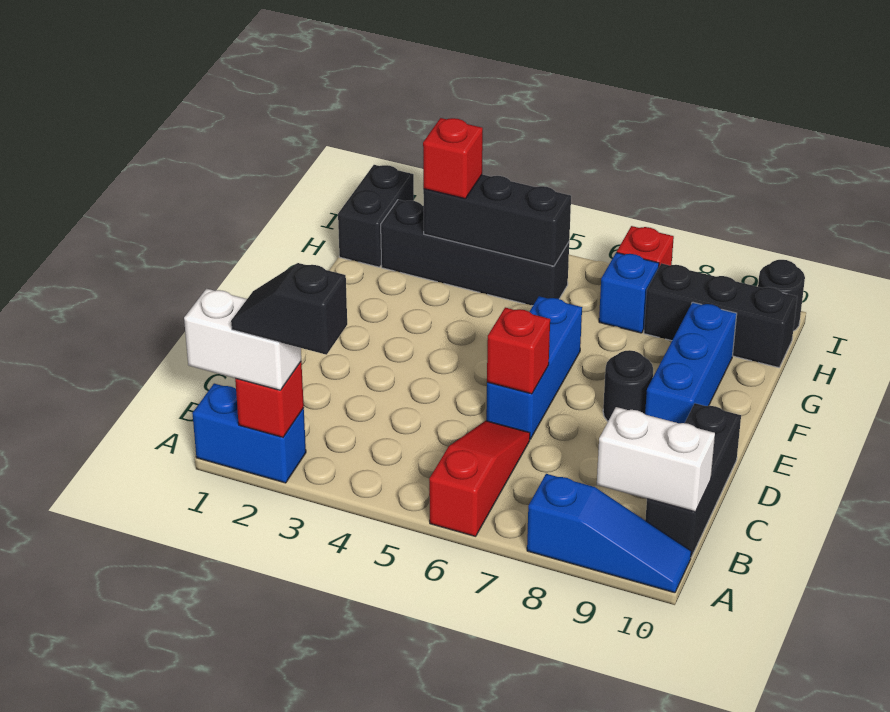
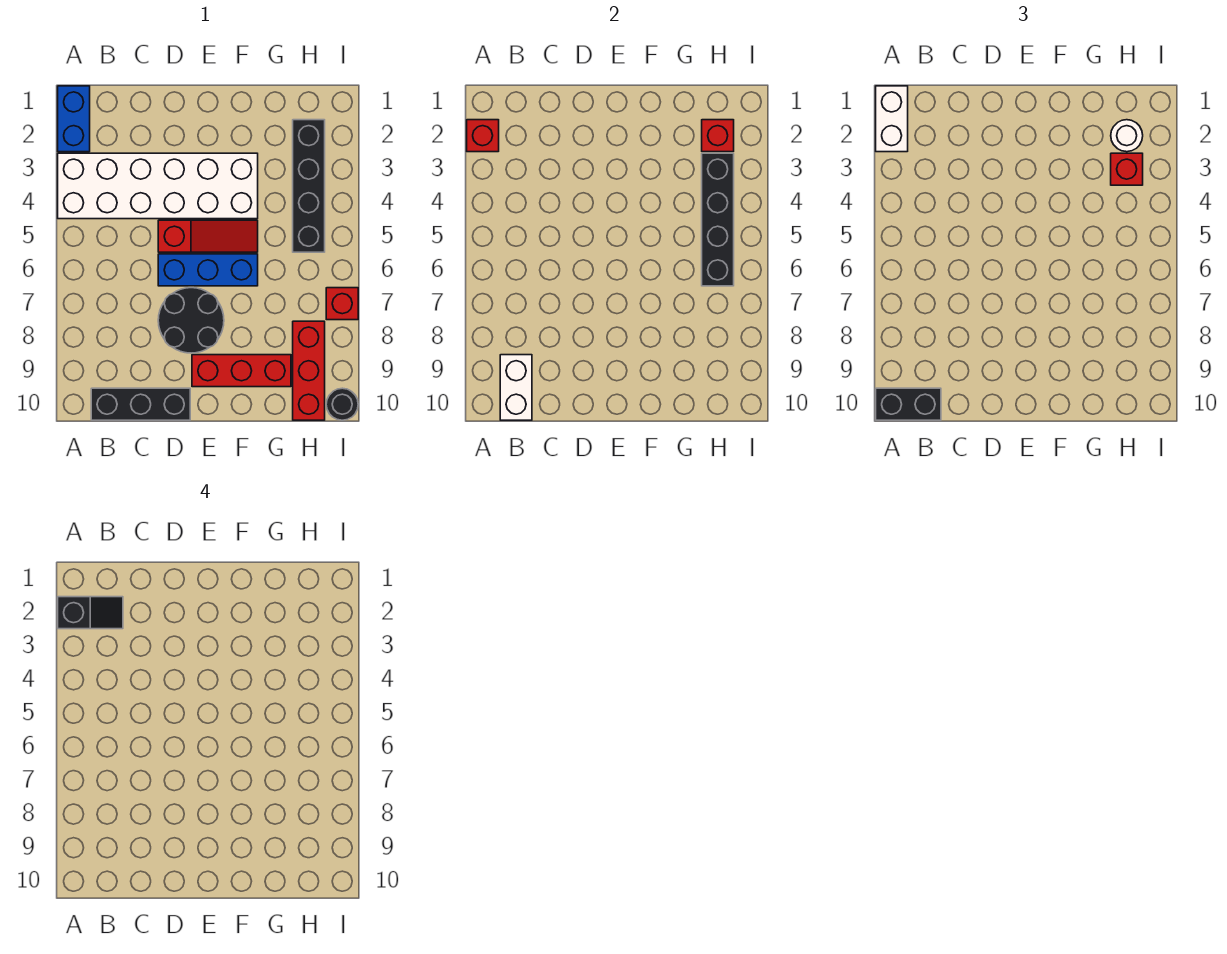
black 1x2 slope [231,263,347,355] -> black 1x2 slope turned to [58,597,123,629]
none -> white 2x6 brick [58,153,258,219]
red 1x3 slope [429,421,530,536] -> red 1x3 slope moved to [158,220,258,252]
blue 1x3 slope [527,474,691,593] -> none
red 1x1 brick [487,308,550,394] -> red 1x1 brick moved to [702,120,734,152]
black 1x1 round brick [603,350,653,421] -> black 2x2 round brick [158,288,224,353]
blue 1x3 brick [645,302,737,423] -> red 1x3 brick [192,355,291,387]
black 1x2 brick [338,165,414,267] -> black 1x2 brick moved to [876,388,941,420]
none -> white 1x1 round brick [1111,120,1143,152]
black 1x3 brick [423,175,571,266] -> black 1x4 brick [702,153,734,286]
blue 1x1 brick [599,252,659,333] -> none
black 1x3 brick [644,263,797,368] -> red 1x3 brick [293,321,325,420]

